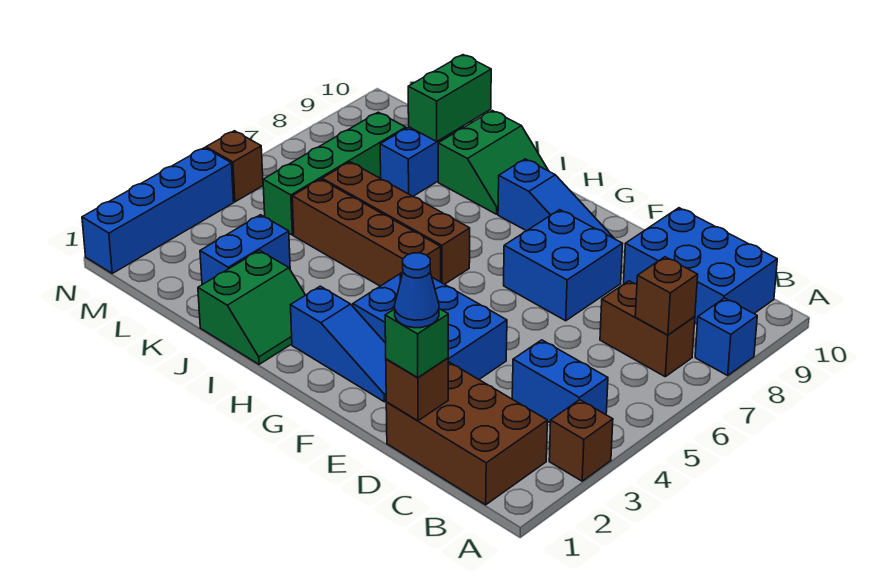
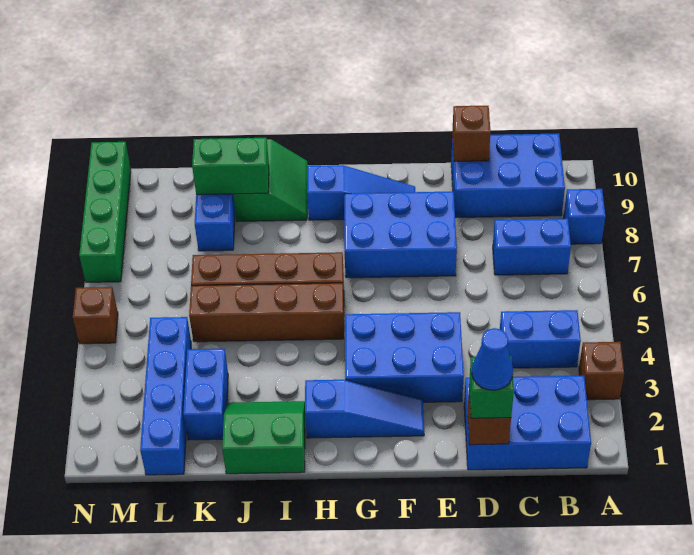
brown 2x3 brick [386,362,547,505] -> blue 2x3 brick [464,376,591,470]
brown 1x2 brick [600,281,695,377] -> blue 1x2 brick [493,218,571,275]
brown 1x1 brick [635,257,698,335] -> brown 1x1 brick moved to [452,105,491,161]
blue 2x2 brick [504,210,622,321] -> blue 2x3 brick [344,192,457,278]
green 2x2 slope [198,251,305,364] -> green 2x2 slope turned to [222,401,305,474]
green 1x2 brick [408,55,491,141] -> green 1x2 brick turned to [192,138,269,195]
green 1x4 brick [263,112,406,235] -> green 1x4 brick moved to [79,142,131,282]
blue 1x4 brick [82,148,234,273] -> blue 1x4 brick moved to [140,317,191,475]

